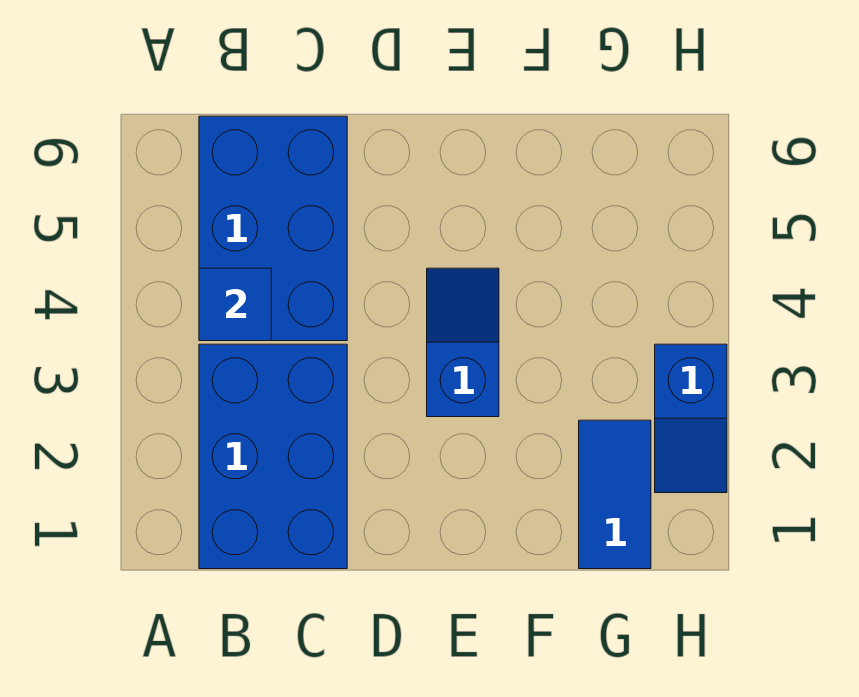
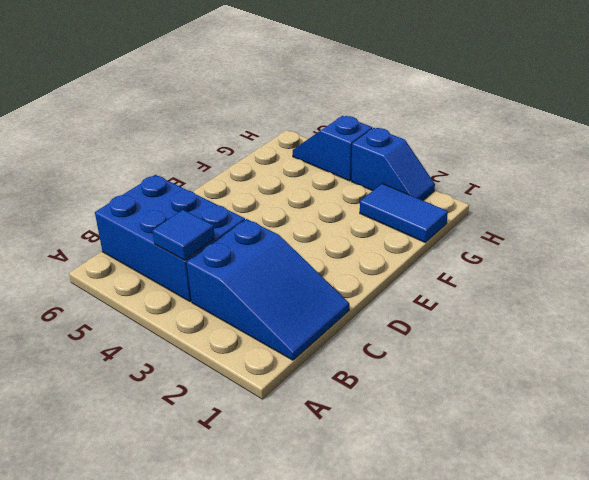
blue 2x3 brick [199,344,347,569] -> blue 2x3 slope [187,219,349,360]
blue 1x2 slope [427,268,499,417] -> blue 1x2 slope moved to [293,116,372,181]

